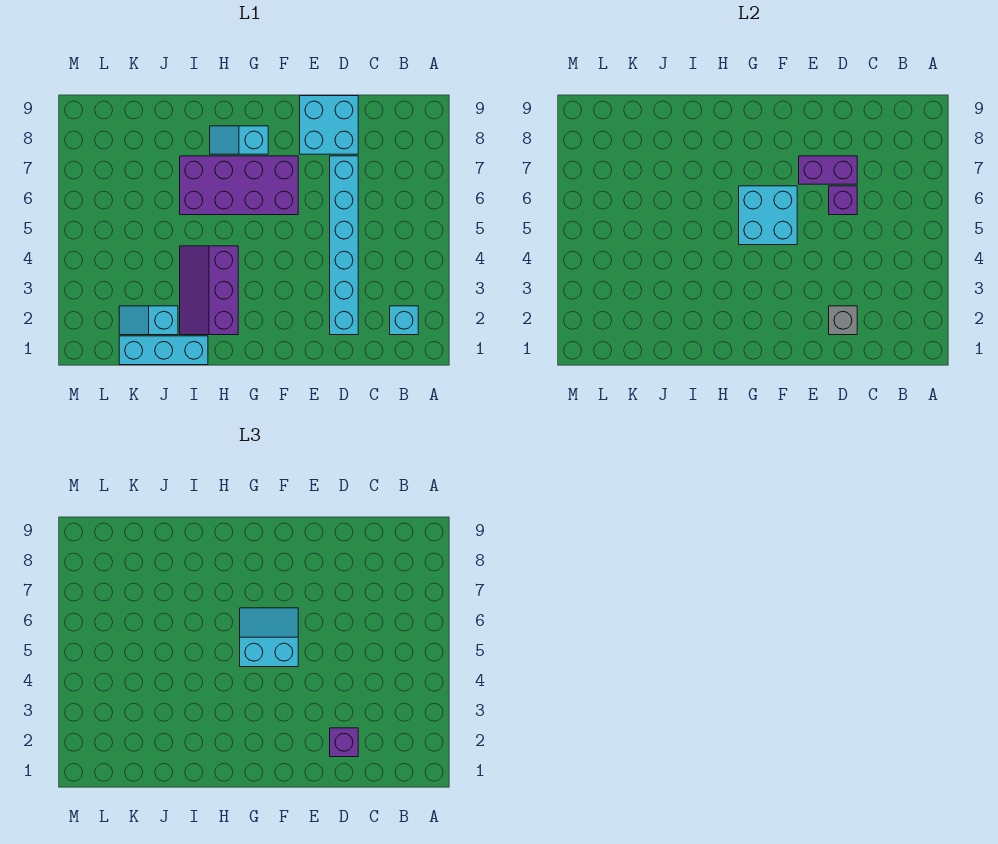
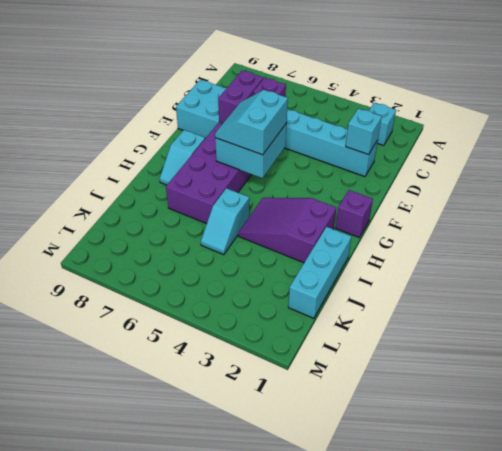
grey 1x1 brick [829,306,857,335] -> cyan 1x1 brick [346,109,382,155]
purple 1x1 brick [330,728,358,757] -> purple 1x1 brick moved to [336,190,373,237]
purple 2x3 slope [180,246,238,335] -> purple 2x3 slope turned to [238,198,336,263]
cyan 1x2 slope [119,306,178,335] -> cyan 1x2 slope moved to [201,188,249,255]

